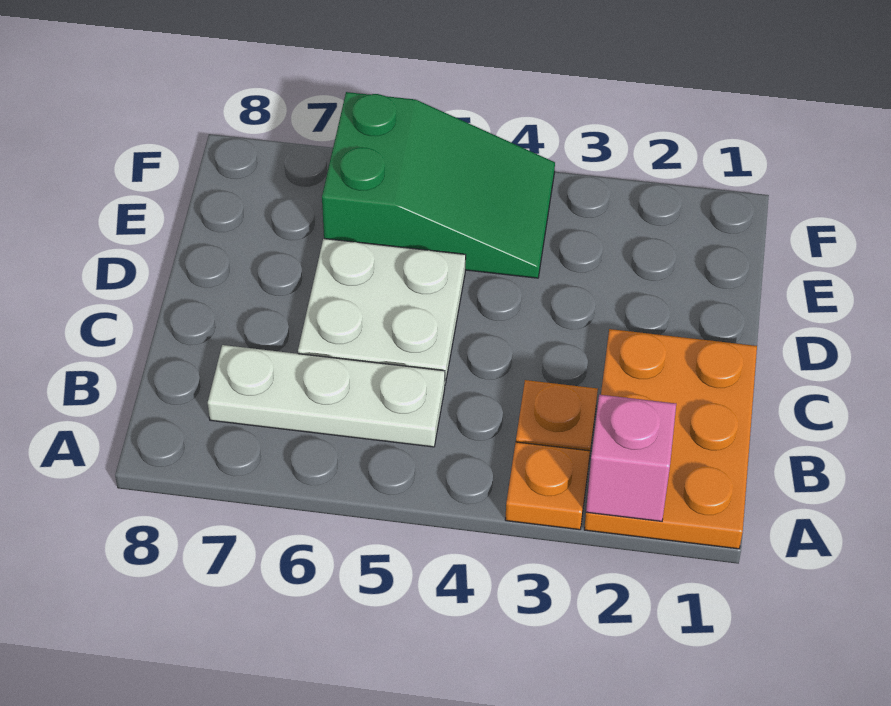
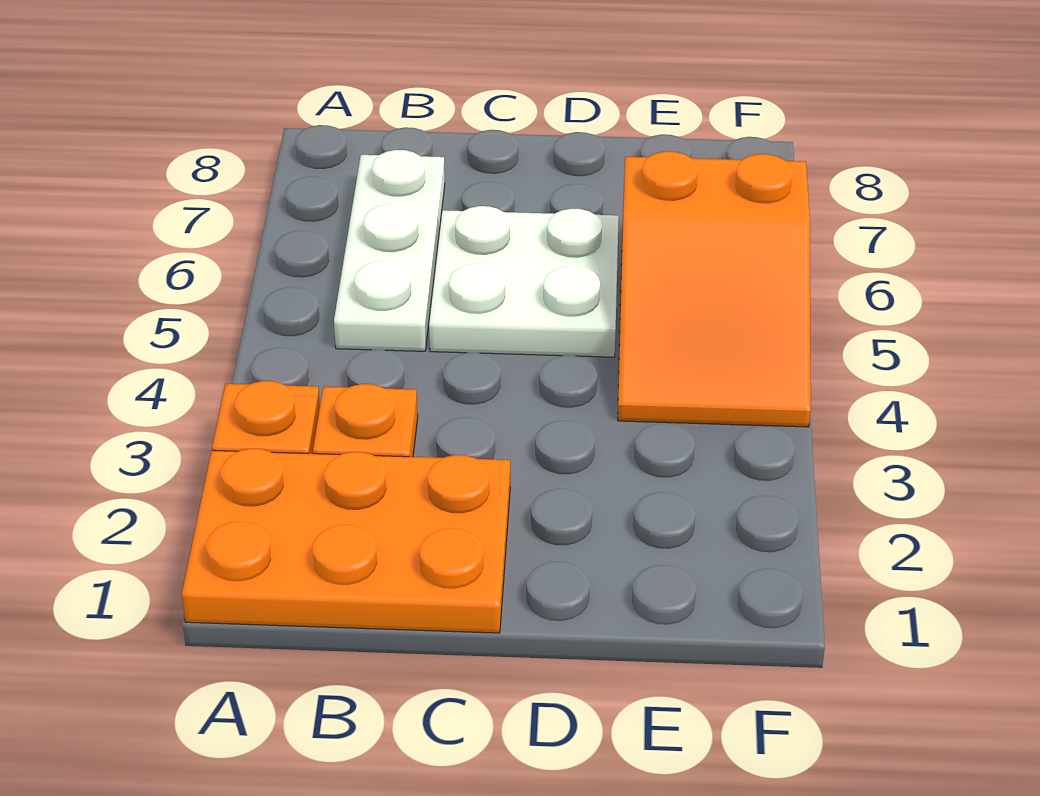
pink 1x1 brick [586,395,676,521] -> none
green 2x3 slope [322,92,555,278] -> orange 2x3 slope [618,151,811,427]

